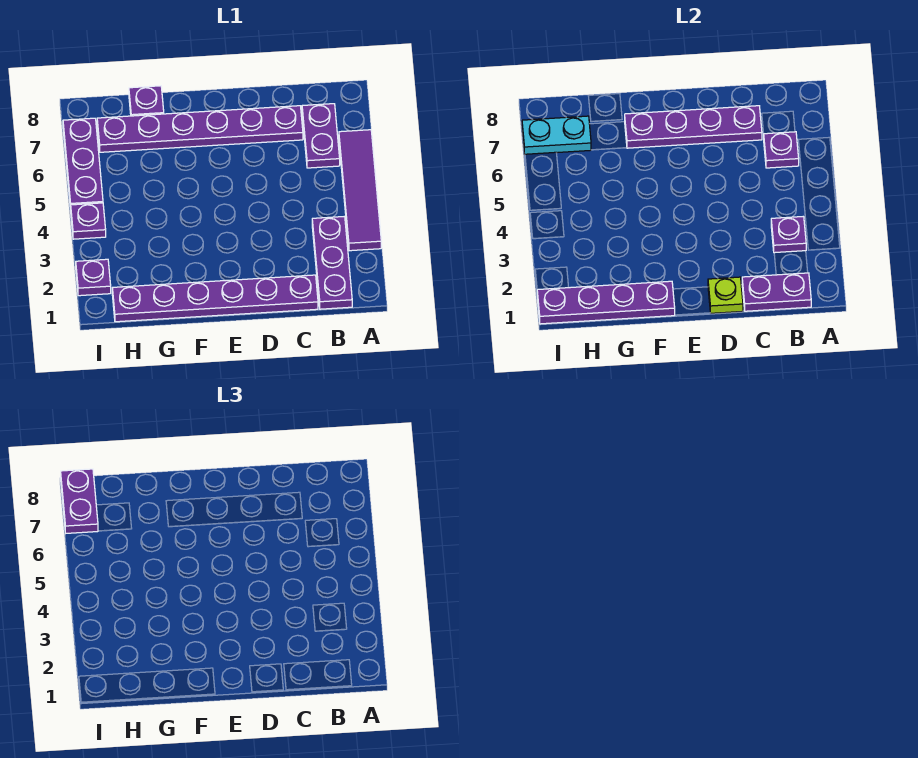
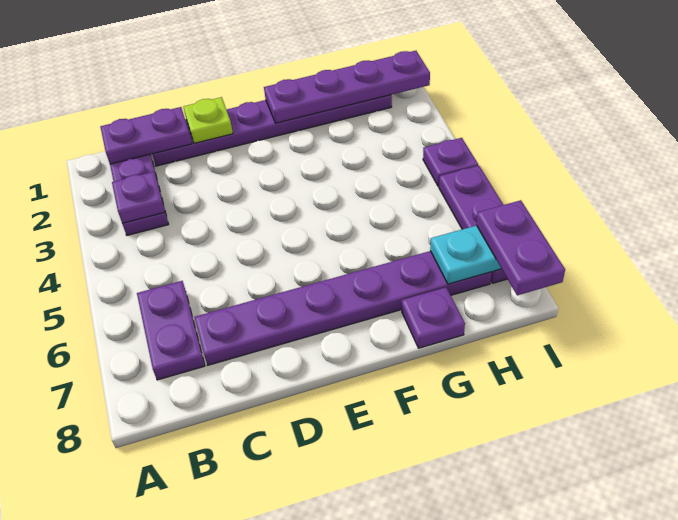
purple 1x4 tile [339,130,381,251] -> none
purple 1x1 plate [764,132,799,168] -> none
purple 1x4 plate [625,106,762,148] -> none
purple 1x1 plate [76,259,111,296] -> none

